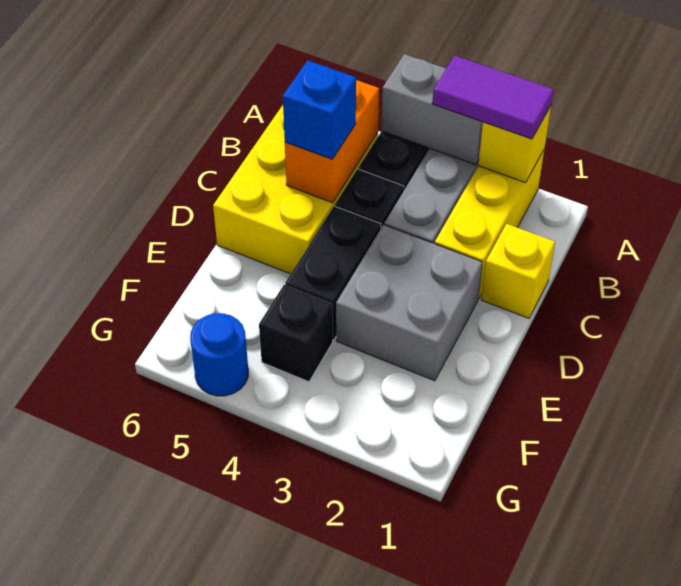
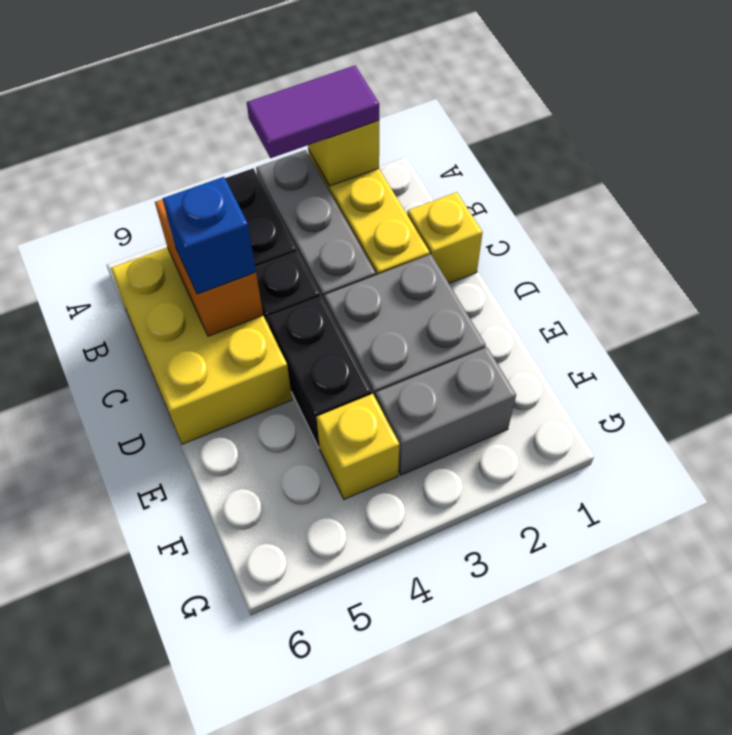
grey 1x2 brick [381,54,483,165] -> grey 1x2 brick moved to [376,347,516,475]
black 1x1 brick [259,285,333,382] -> yellow 1x1 brick [316,394,399,499]
blue 1x1 round brick [190,313,248,396] -> none

